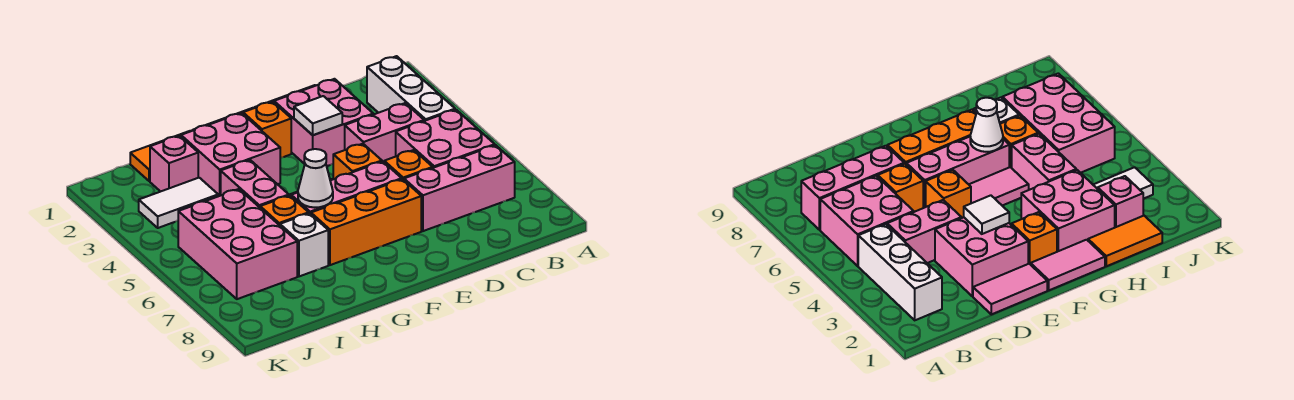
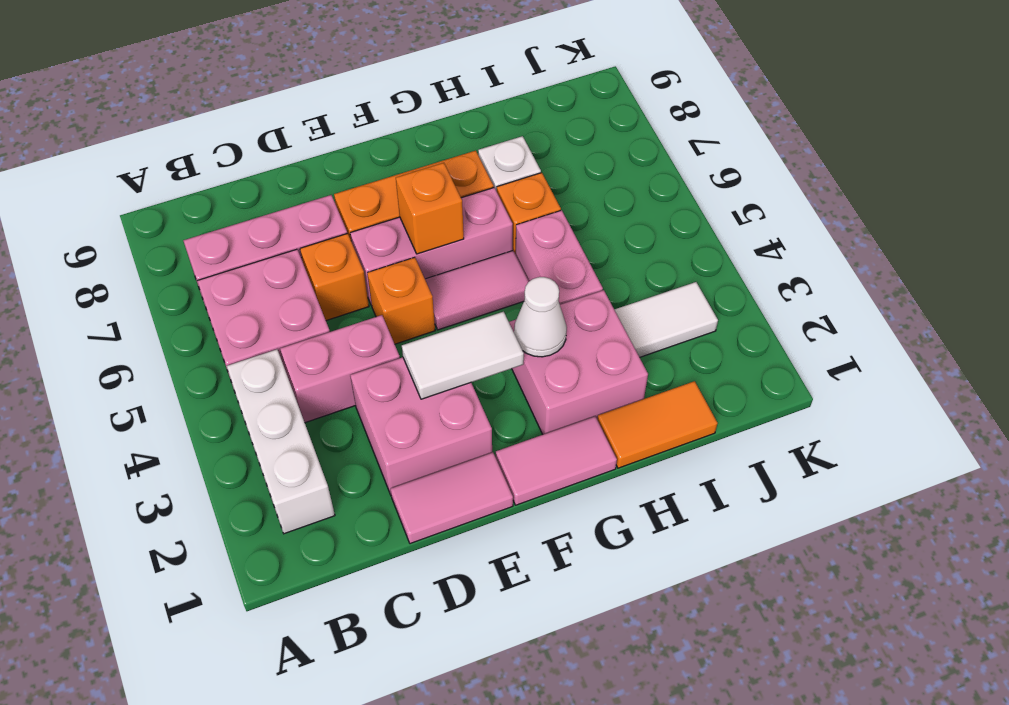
white 1x1 tile [294,96,342,135] -> white 1x2 tile [402,312,524,399]
orange 1x1 brick [243,102,291,158] -> orange 1x1 brick moved to [396,163,464,254]
white 1x1 cone [298,149,333,208] -> white 1x1 cone moved to [514,277,567,357]
pink 1x1 brick [150,136,198,192] -> none
pink 2x3 brick [178,189,297,299] -> none

